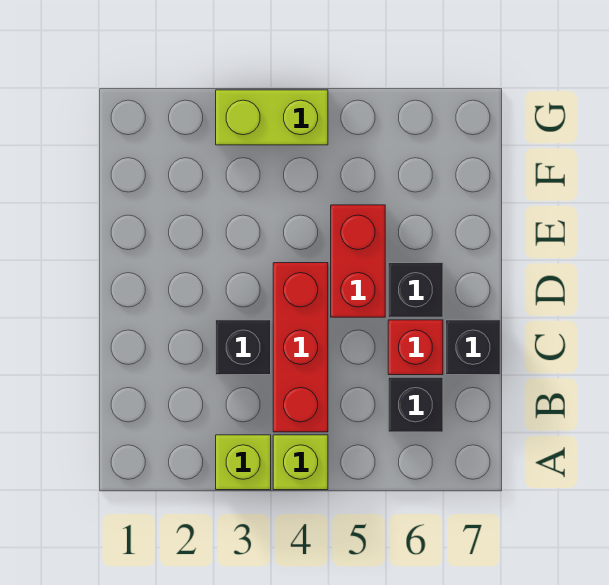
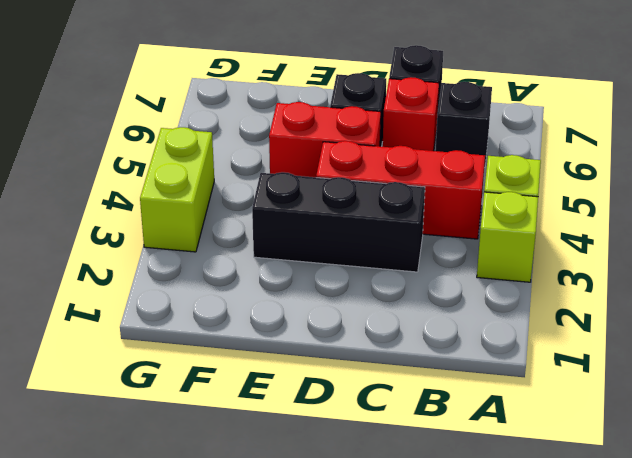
black 1x1 brick [216,320,271,375] -> black 1x3 brick [252,172,425,272]

